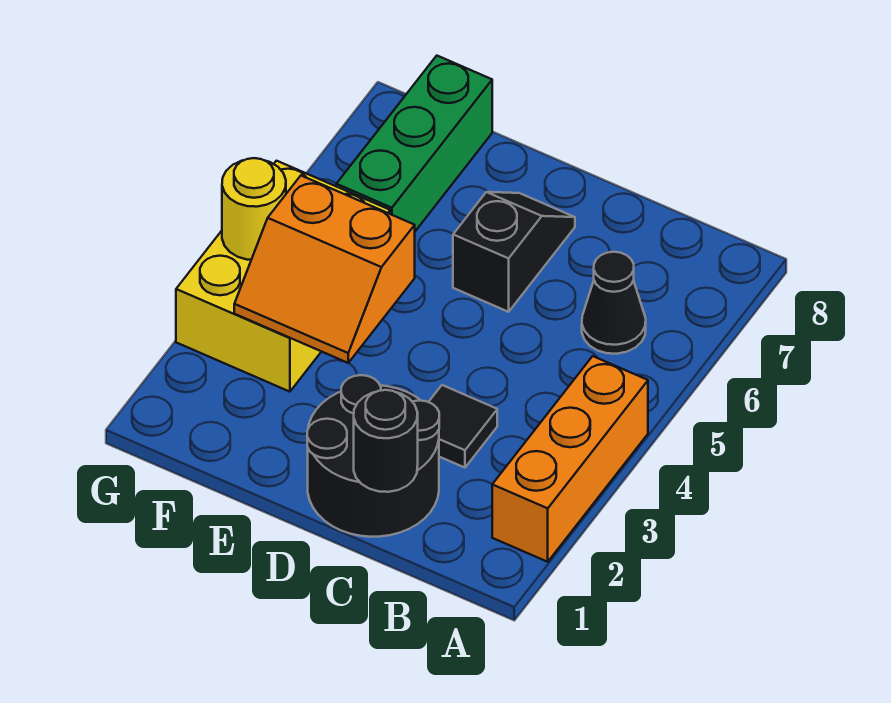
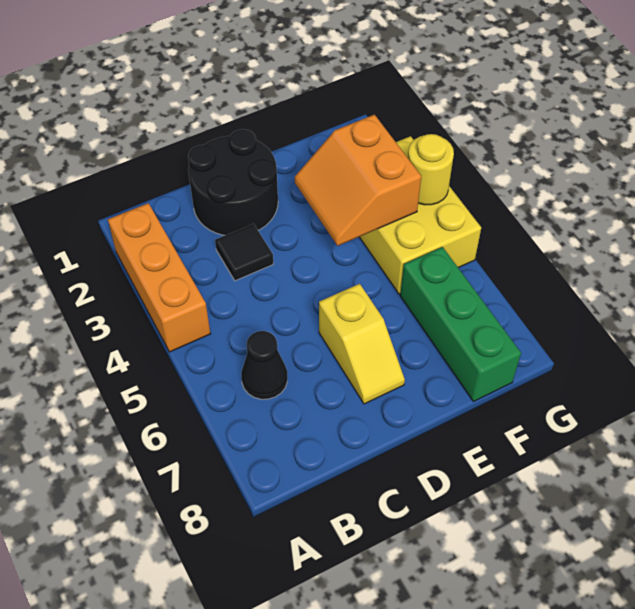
black 1x1 round brick [354,390,418,492] -> none
black 1x2 slope [453,192,575,312] -> yellow 1x2 slope [319,284,405,404]
orange 2x2 slope [234,176,415,363] -> orange 2x2 slope turned to [295,115,421,246]

